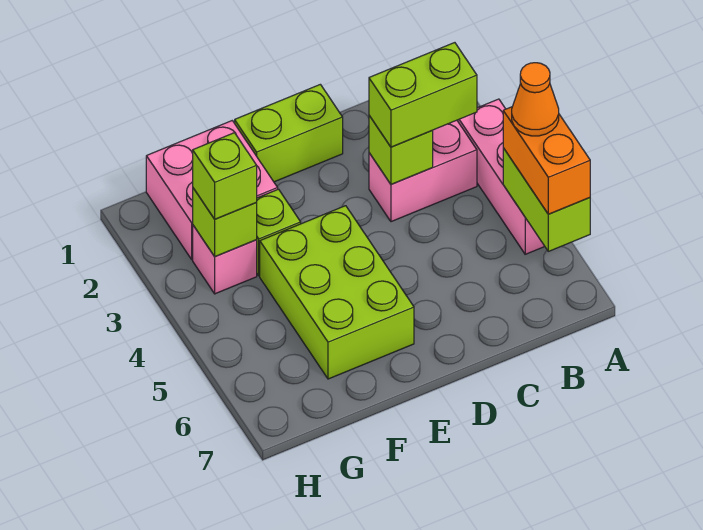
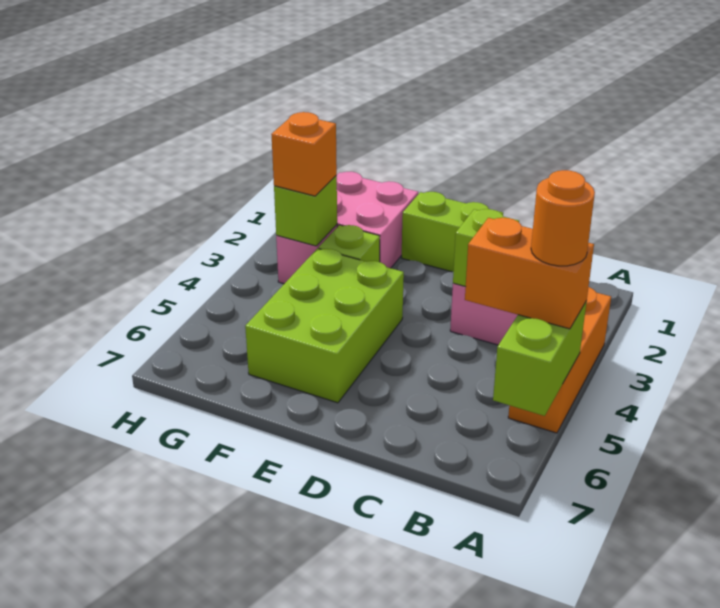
pink 1x3 brick [457,99,545,254] -> orange 1x3 brick [508,287,611,433]
orange 1x2 brick [503,107,590,214] -> orange 1x2 brick turned to [465,218,594,329]
orange 1x1 cone [512,63,559,136] -> orange 1x1 round brick [531,170,595,266]
lime 1x2 brick [369,43,477,147] -> none
lime 1x1 brick [193,133,257,219] -> orange 1x1 brick [271,112,337,196]

